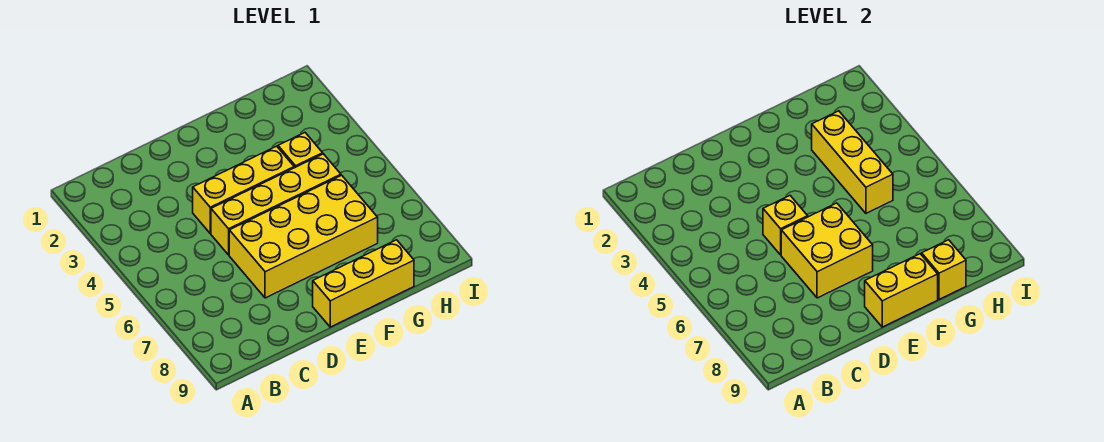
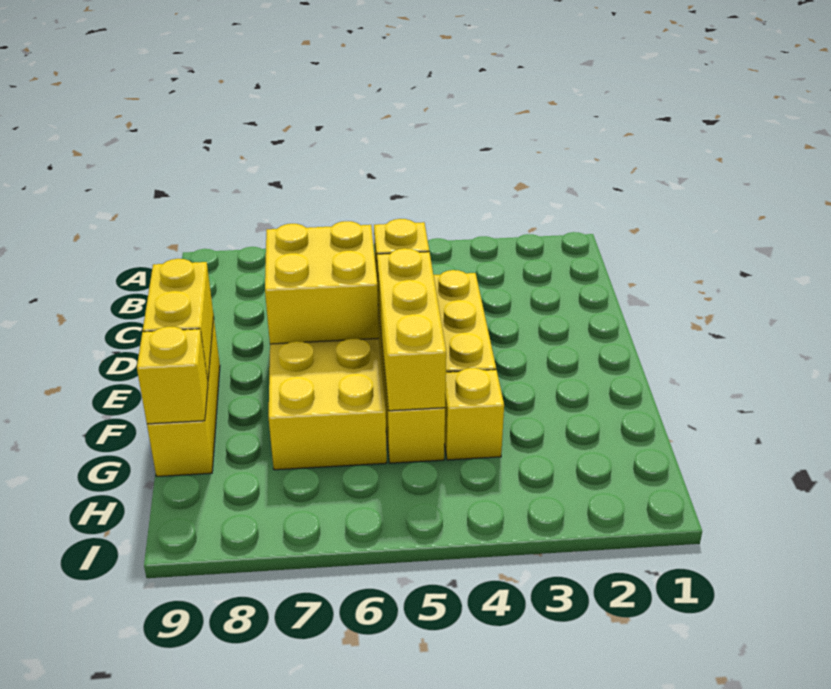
yellow 1x3 brick [812,111,893,213] -> yellow 1x3 brick turned to [377,248,446,411]

